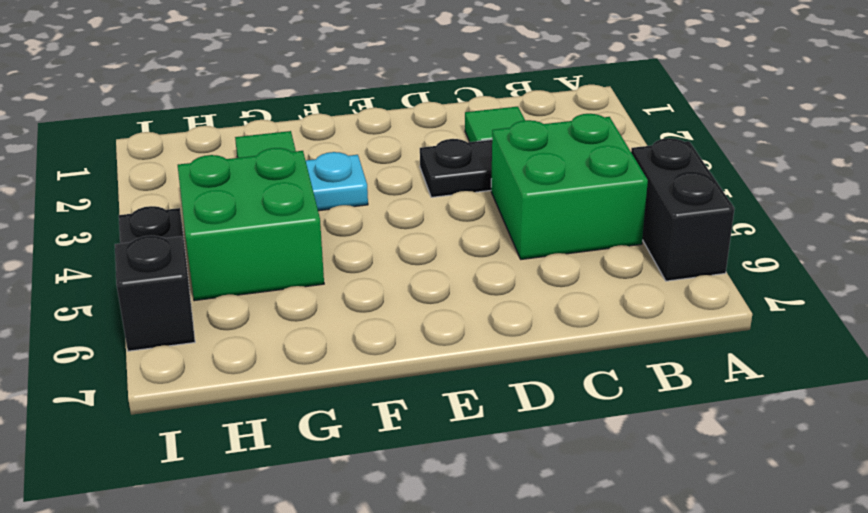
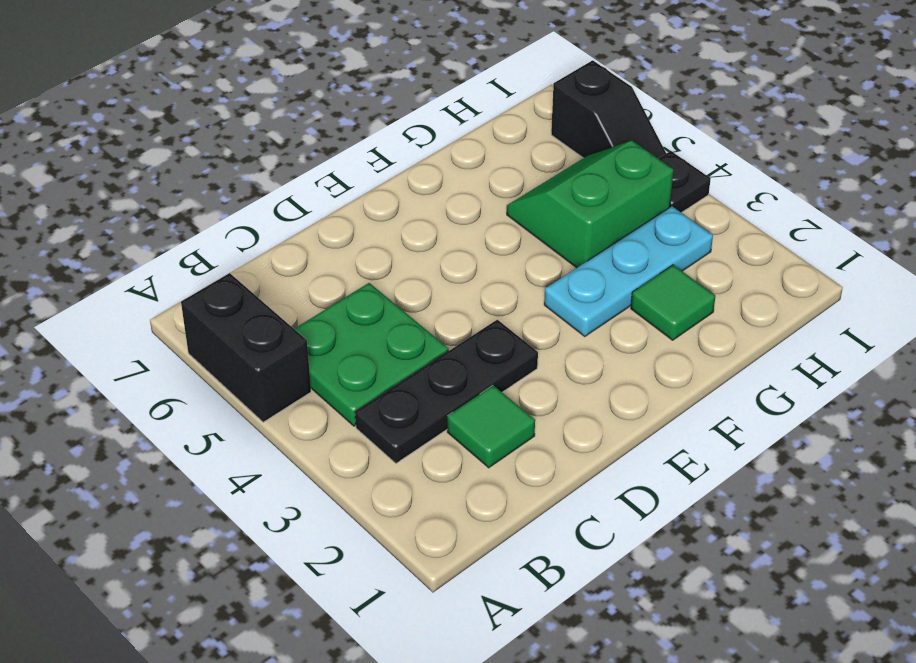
green 2x2 brick [491,114,648,259] -> green 2x2 plate [294,283,449,426]
green 2x2 brick [178,148,324,301] -> green 2x2 slope [507,141,674,268]

